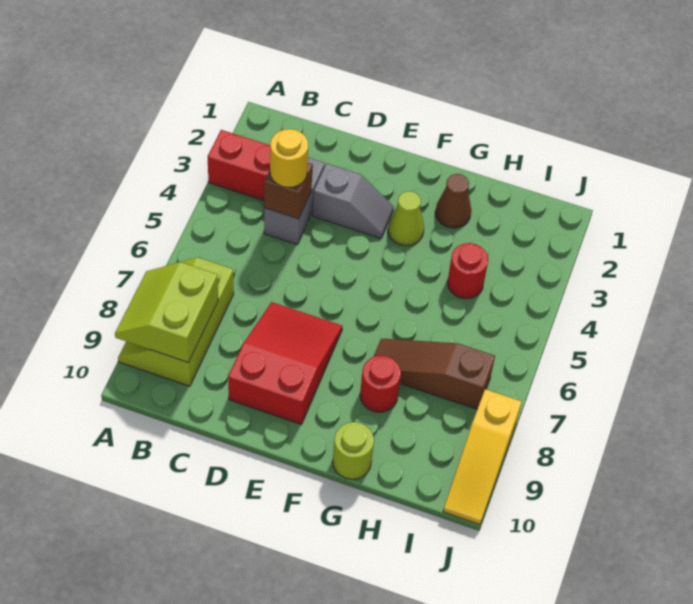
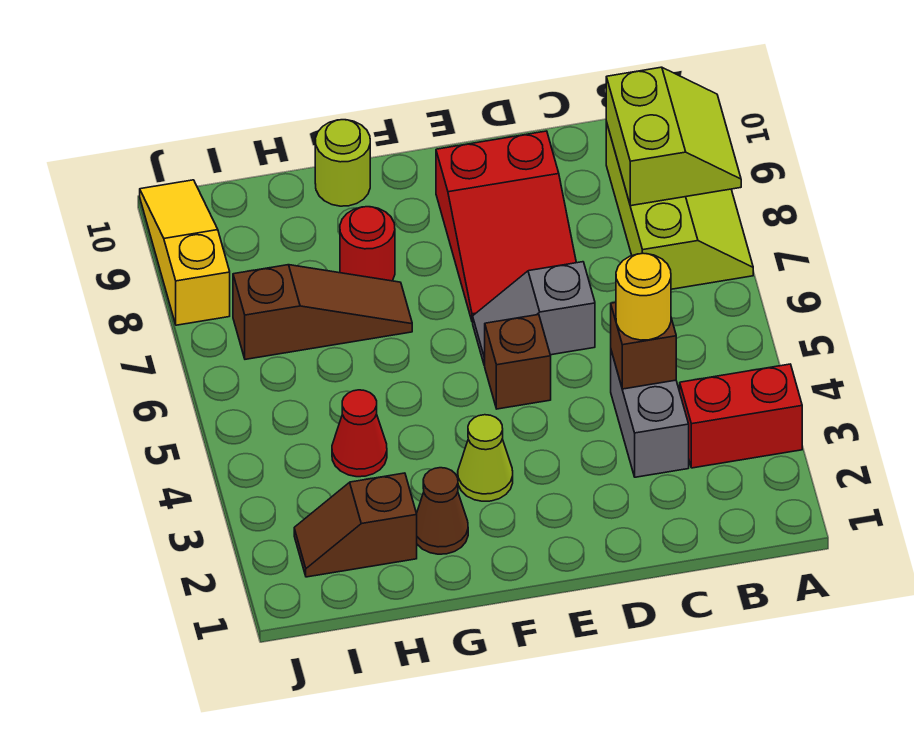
grey 1x2 slope [313,163,394,238] -> grey 1x2 slope moved to [473,262,595,365]
none -> brown 1x1 brick [484,315,551,409]
none -> brown 1x2 slope [294,473,417,577]
red 1x1 round brick [447,243,488,299] -> red 1x1 cone [332,390,387,477]

